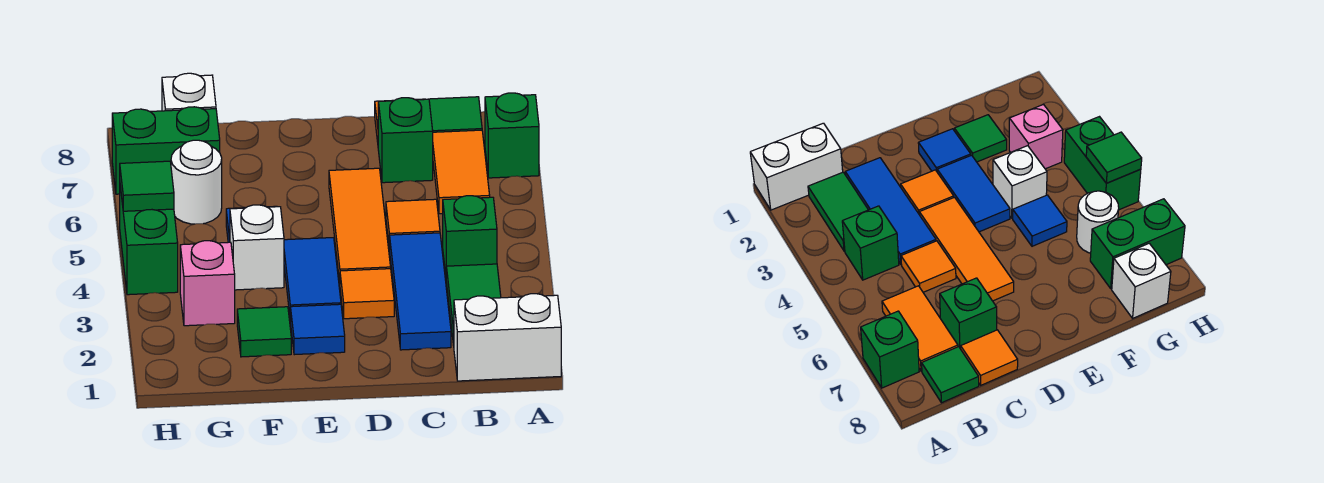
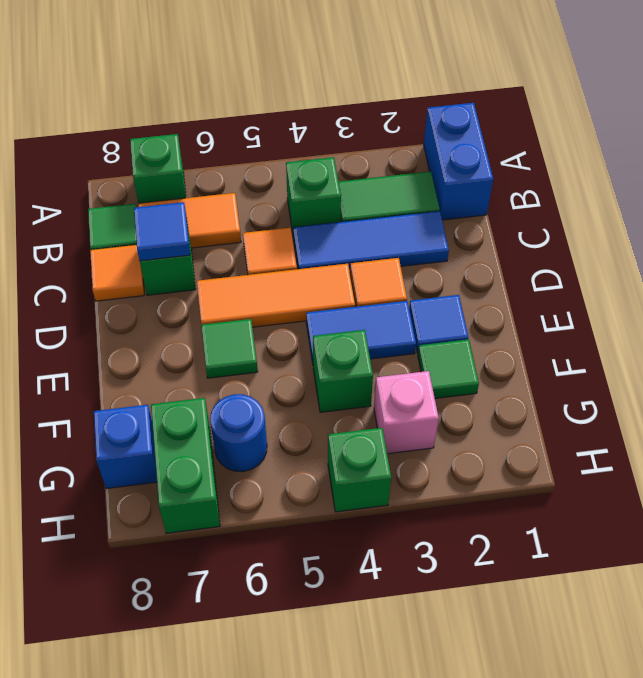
white 1x2 brick [454,294,561,381] -> blue 1x2 brick [424,103,493,220]
white 1x1 brick [230,205,284,290] -> green 1x1 brick [313,330,373,412]
blue 1x1 tile [1013,195,1067,246] -> blue 1x1 tile moved to [134,202,190,261]
white 1x1 round brick [171,140,222,224] -> blue 1x1 round brick [210,394,267,472]
white 1x1 brick [162,73,216,111] -> blue 1x1 brick [94,405,157,489]
green 1x2 brick [120,187,178,295] -> green 1x1 brick [328,428,391,512]
green 1x1 tile [120,161,174,211] -> green 1x1 tile moved to [201,319,258,378]

